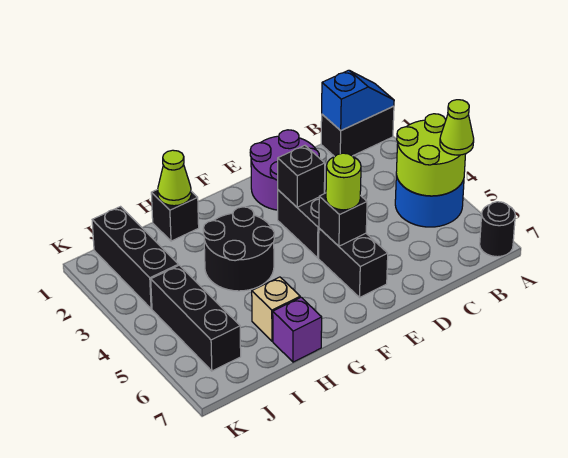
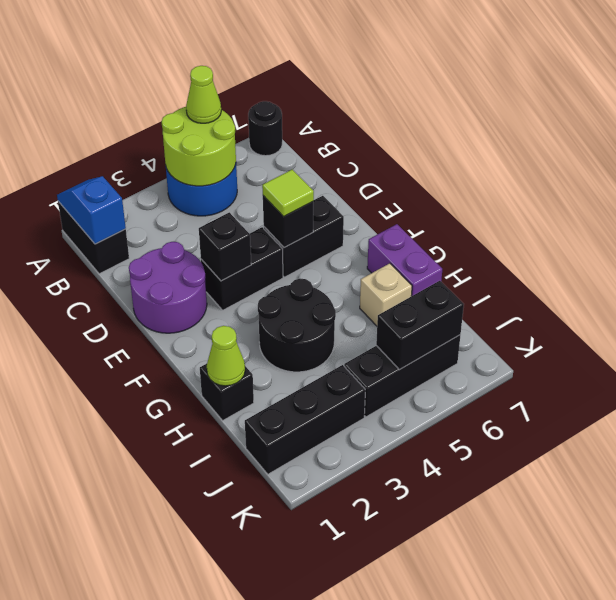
lime 1x1 round brick [326,153,361,210] -> lime 1x1 tile [262,169,314,217]
purple 1x1 brick [273,297,322,362] -> purple 1x2 brick [367,224,442,296]
none -> black 1x2 brick [376,281,464,370]

